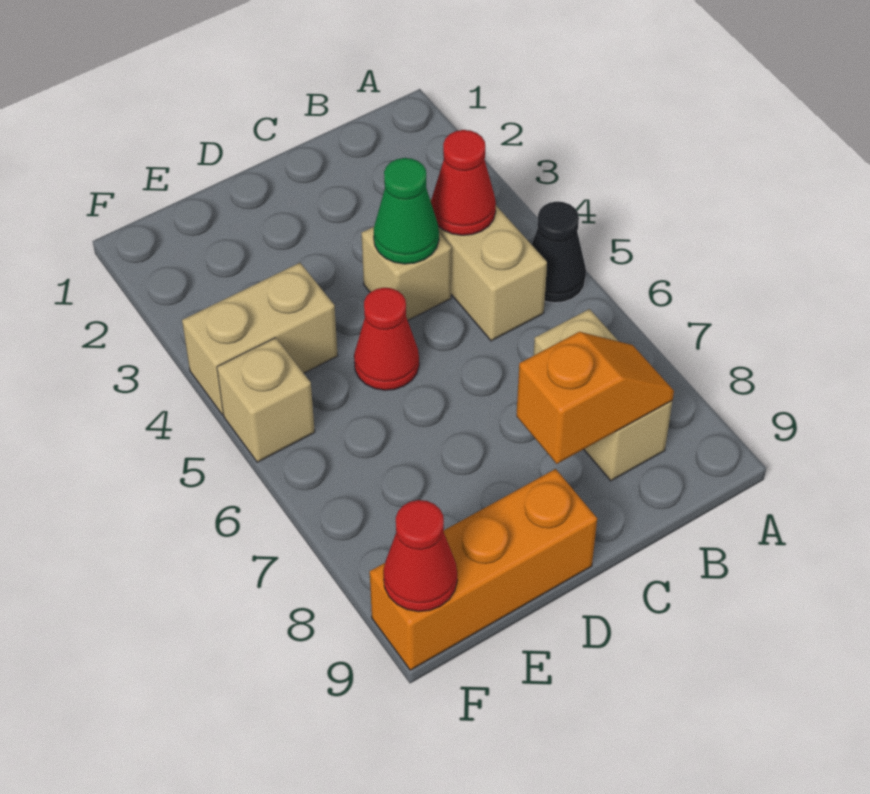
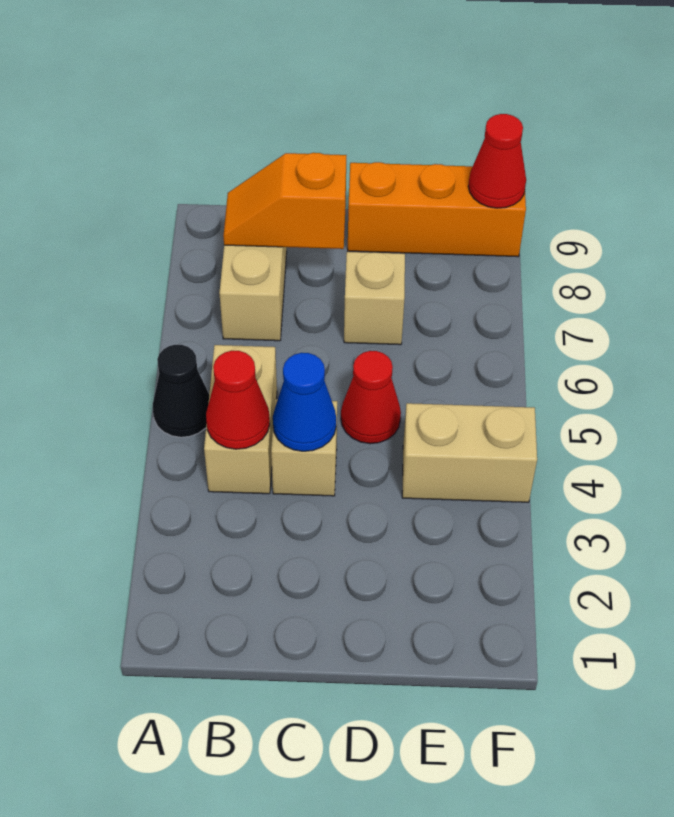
green 1x1 cone [374,158,439,264] -> blue 1x1 cone [273,353,336,451]
tan 1x1 brick [217,338,315,462] -> tan 1x1 brick moved to [344,252,405,345]

